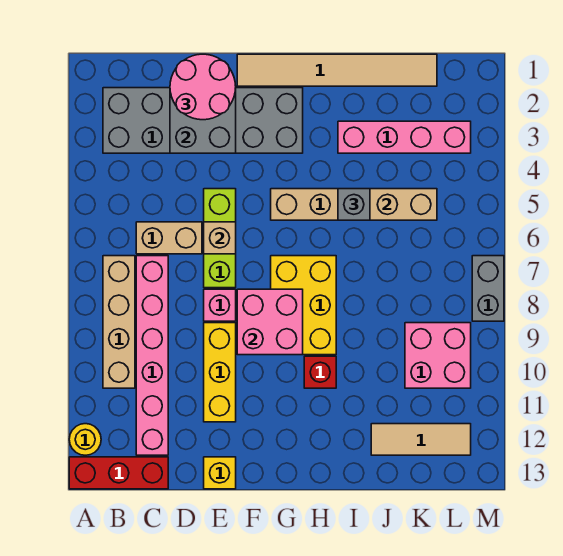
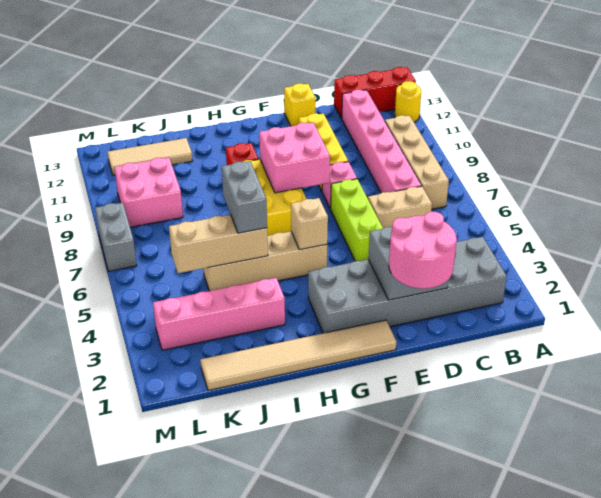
tan 1x1 brick [204,222,236,254] -> tan 1x1 brick moved to [291,198,328,250]
grey 1x1 brick [338,189,370,220] -> grey 1x2 brick [222,161,267,233]

